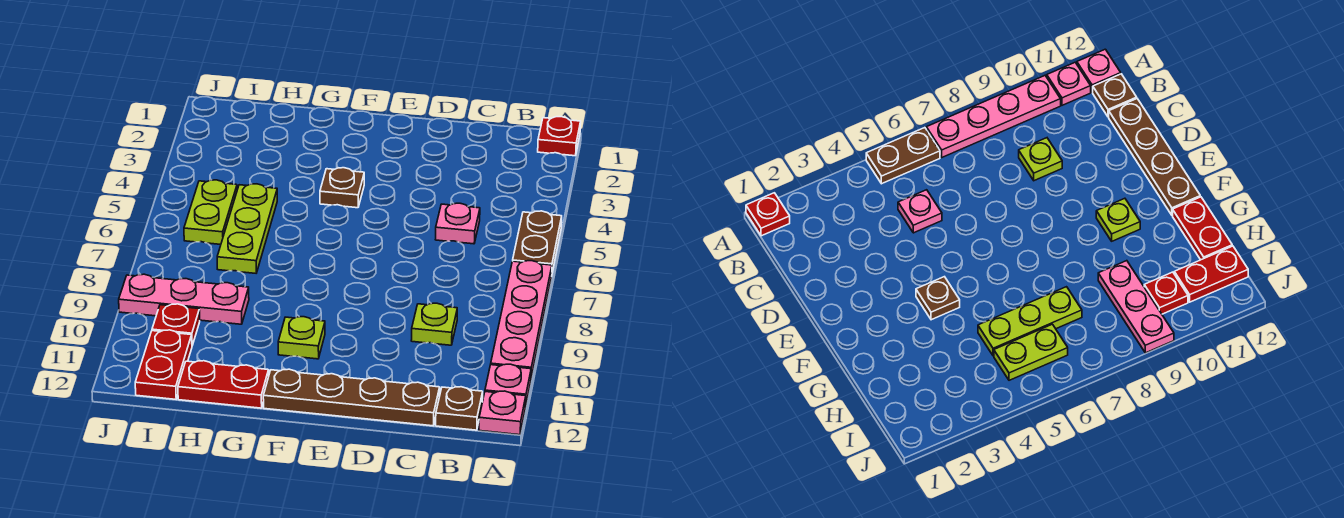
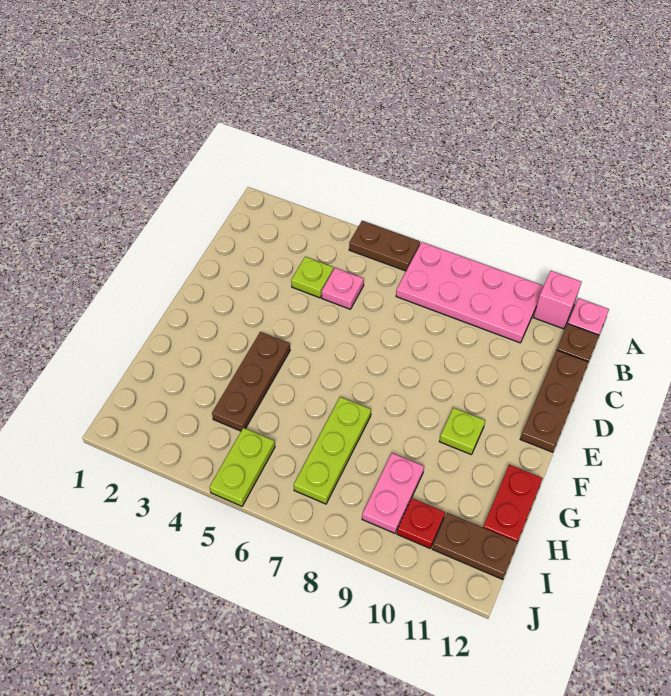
red 1x1 plate [538,117,581,156] -> none
pink 1x4 plate [491,261,552,378] -> pink 2x4 plate [396,242,544,343]
pink 1x1 plate [485,364,531,403] -> pink 1x1 brick [534,271,582,329]
lime 1x1 plate [411,303,457,345] -> lime 1x1 plate moved to [291,257,333,298]
brown 1x4 plate [263,369,440,426] -> brown 1x3 plate [520,350,588,452]
brown 1x1 plate [320,168,364,208] -> brown 1x3 plate [212,332,290,431]
lime 1x3 plate [217,184,277,273] -> lime 1x3 plate turned to [294,397,371,504]
pink 1x3 plate [119,274,249,324] -> pink 1x2 plate [362,453,424,533]
lime 1x2 plate [184,180,237,244] -> lime 1x2 plate turned to [210,428,275,506]
red 1x2 plate [135,330,192,399] -> brown 1x2 plate [432,513,517,579]

